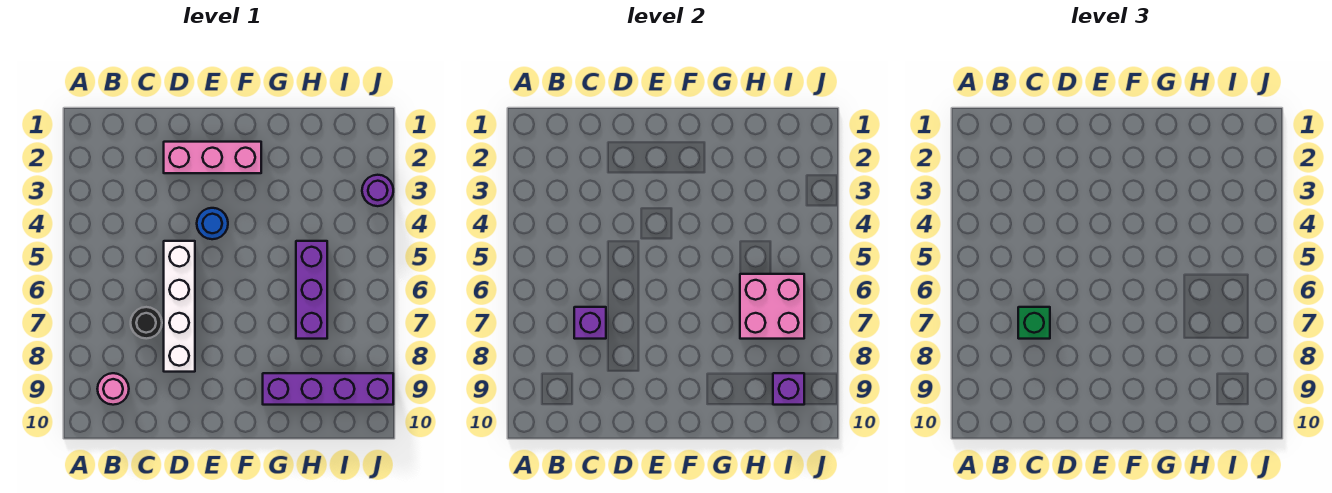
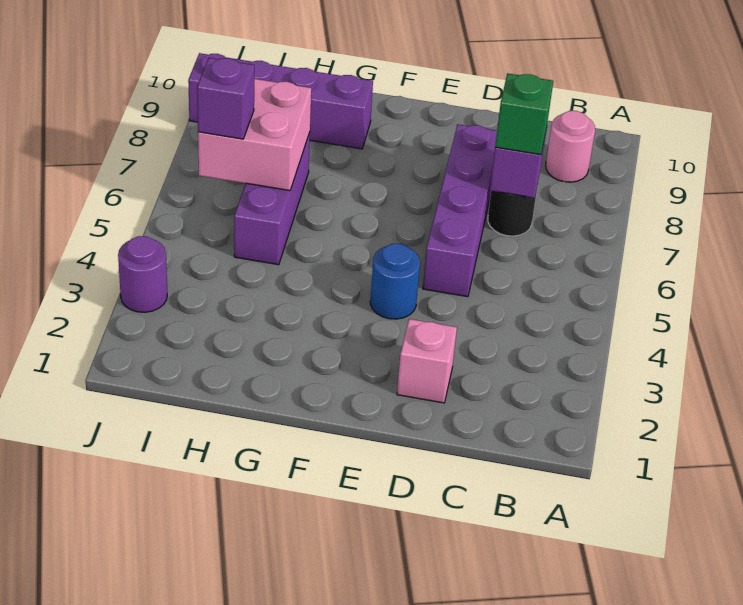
pink 1x3 brick [164,142,261,173] -> pink 1x1 brick [397,319,457,403]
white 1x4 brick [164,241,195,372] -> purple 1x4 brick [423,124,497,297]
purple 1x1 brick [773,373,804,405] -> purple 1x1 brick moved to [197,58,254,139]

